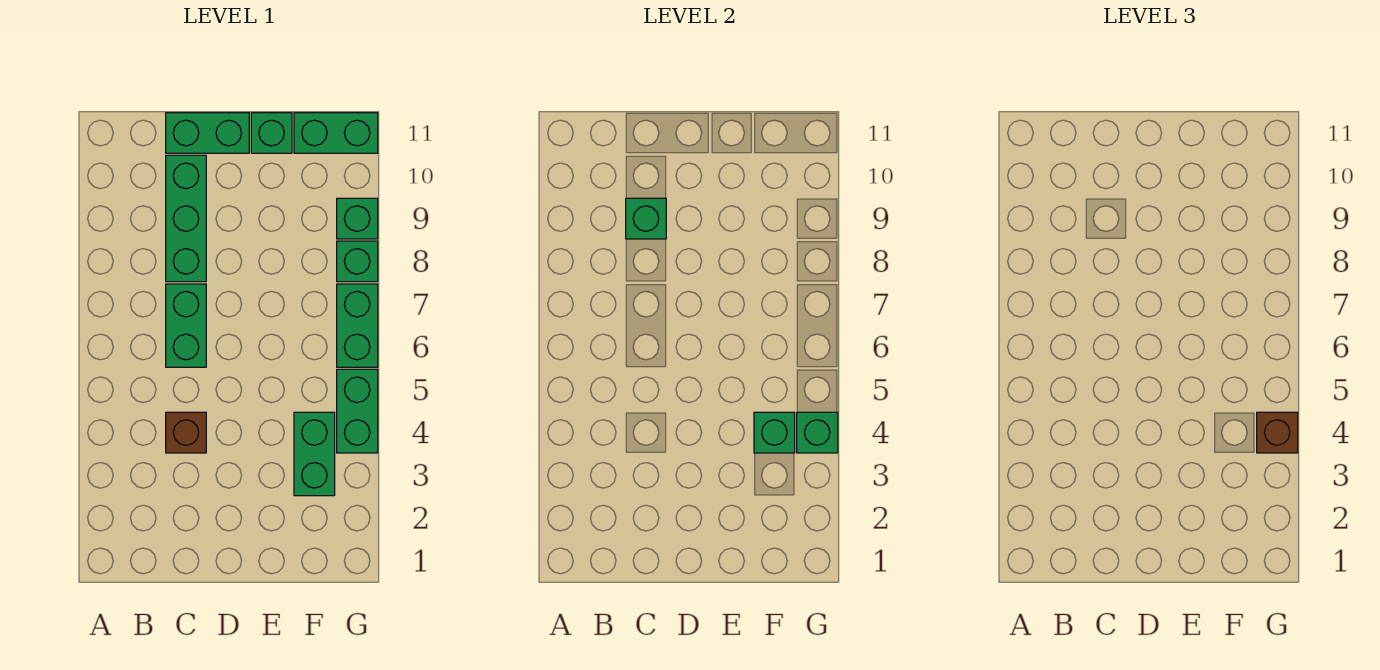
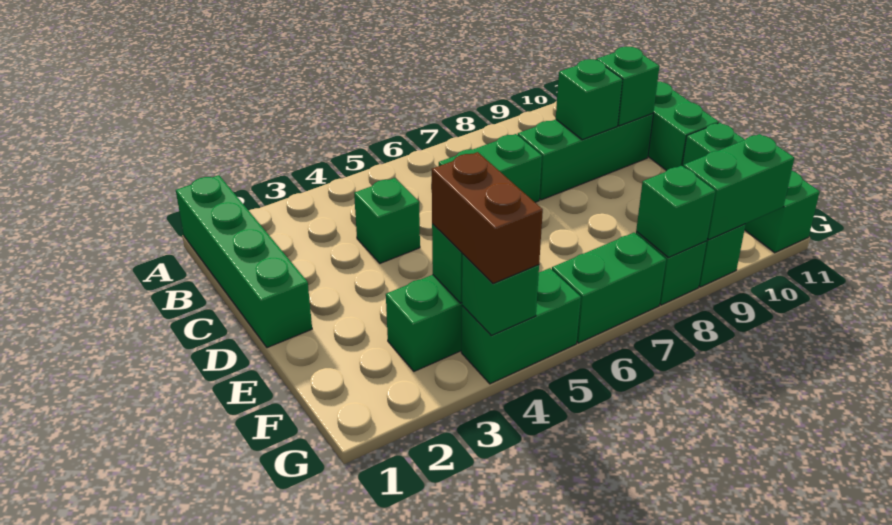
none -> green 1x4 brick [176,175,312,348]
brown 1x1 brick [166,412,206,453] -> green 1x1 brick [354,178,420,263]
none -> green 1x1 brick [596,47,659,126]
brown 1x1 brick [1257,412,1298,453] -> brown 1x2 brick [432,152,543,284]
none -> green 1x1 brick [636,166,715,257]
none -> green 1x2 brick [683,134,794,240]

